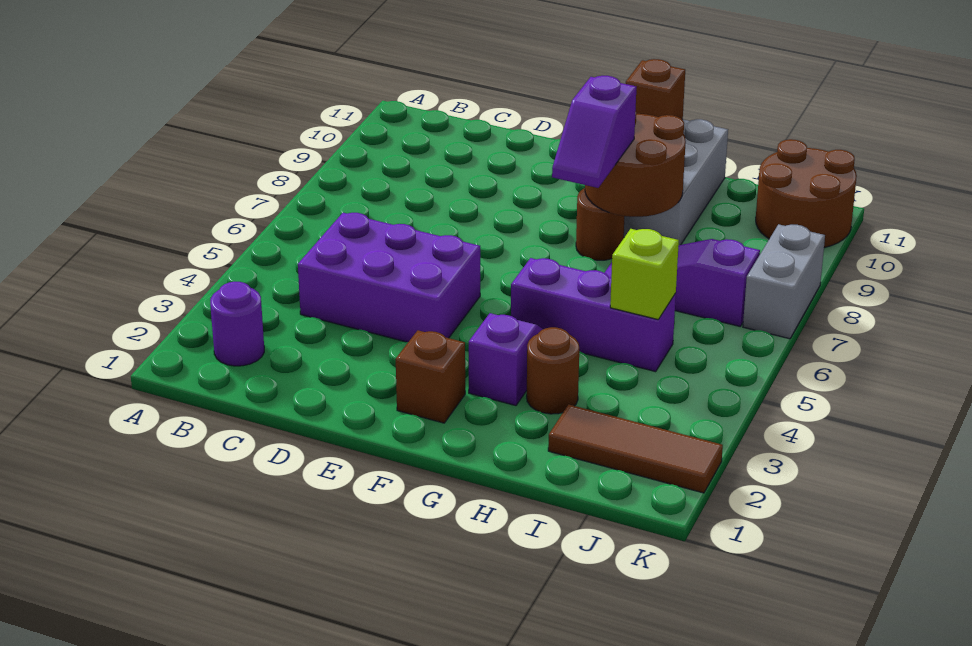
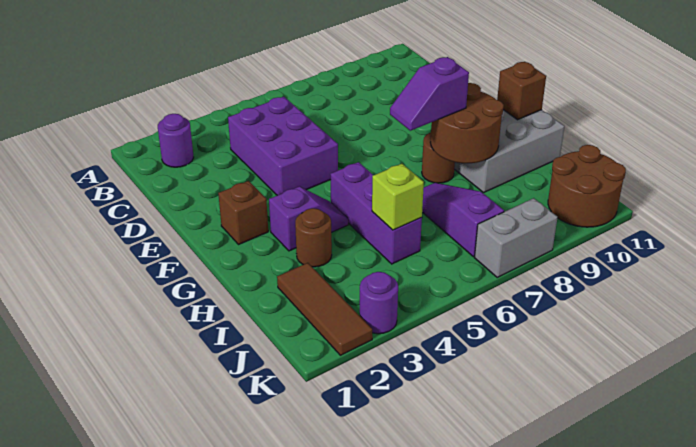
none -> purple 1x1 round brick [360,272,398,334]

